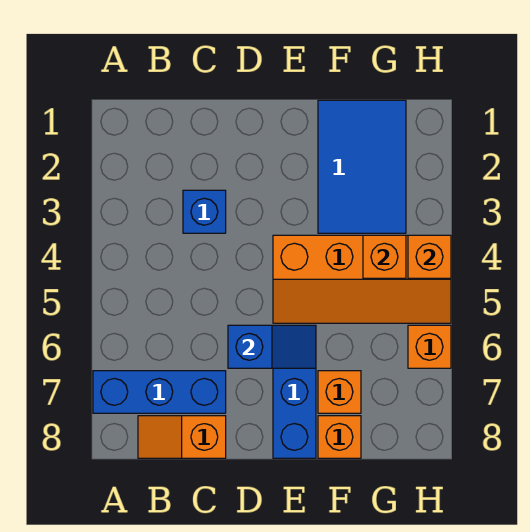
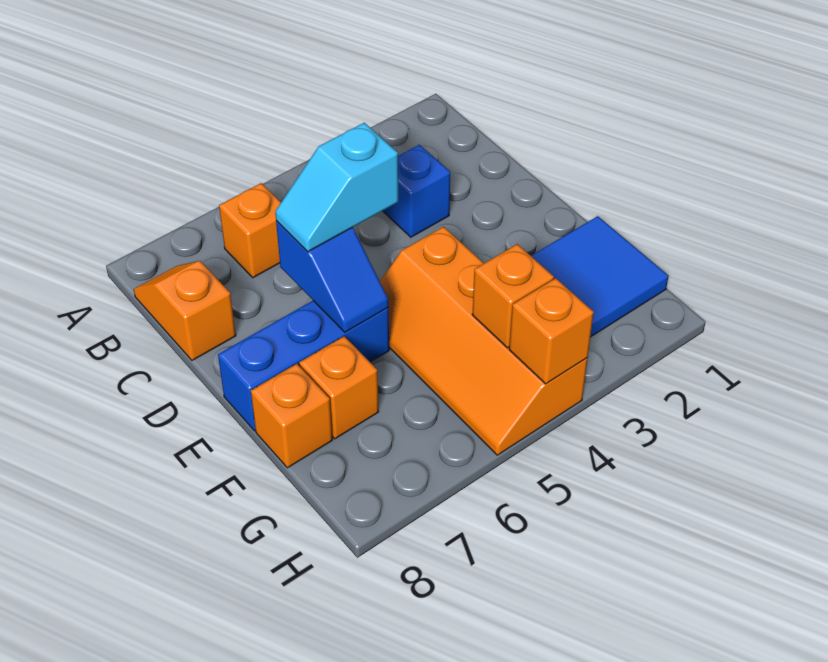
blue 1x3 brick [93,371,226,413] -> none
none -> cyan 1x2 slope [275,123,398,252]
orange 1x1 brick [408,325,451,368] -> orange 1x1 brick moved to [219,183,281,278]

